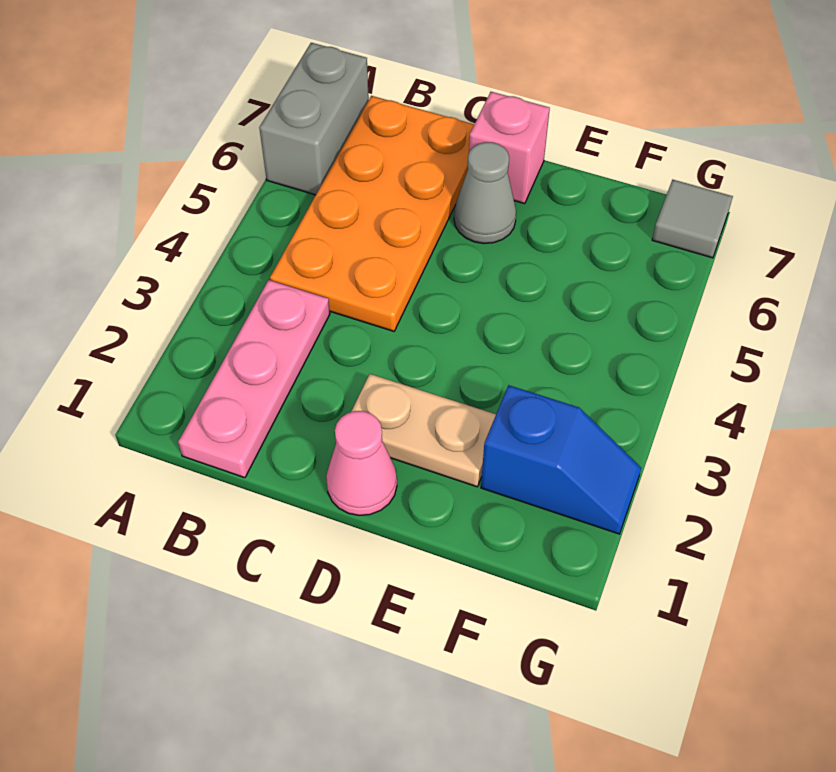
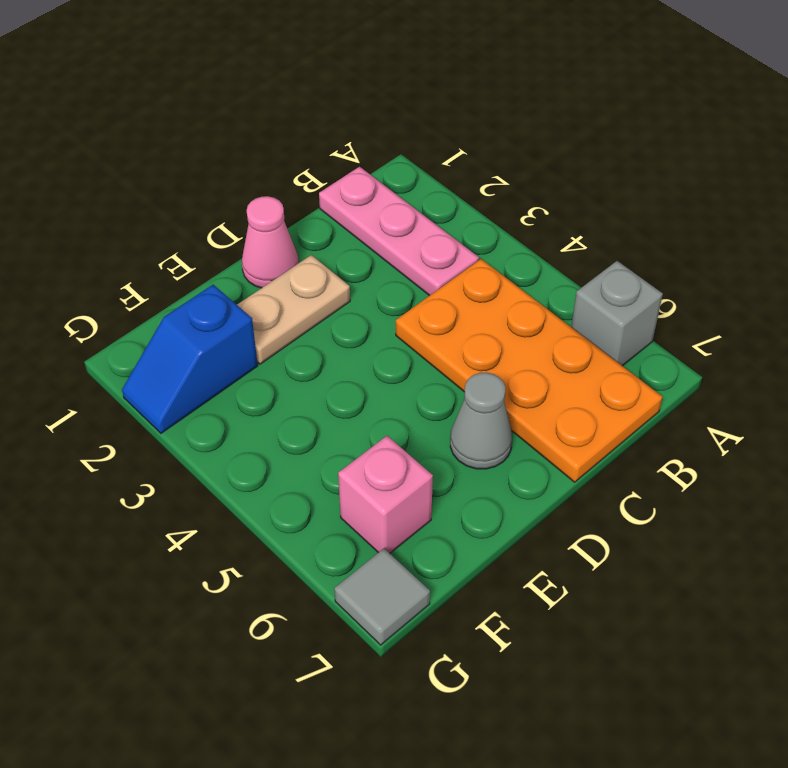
grey 1x2 brick [259,43,369,195] -> grey 1x1 brick [571,261,663,366]
pink 1x1 brick [469,92,550,204] -> pink 1x1 brick moved to [338,436,433,553]

